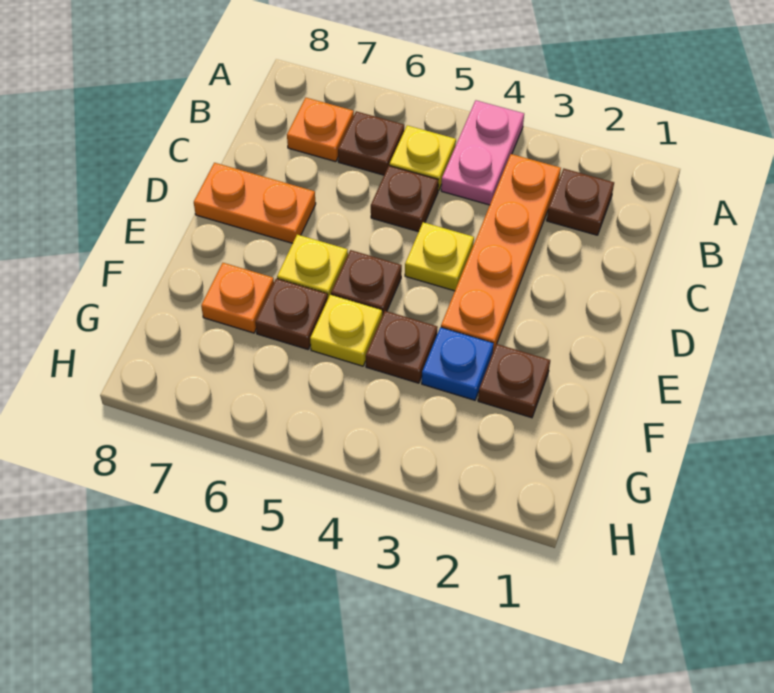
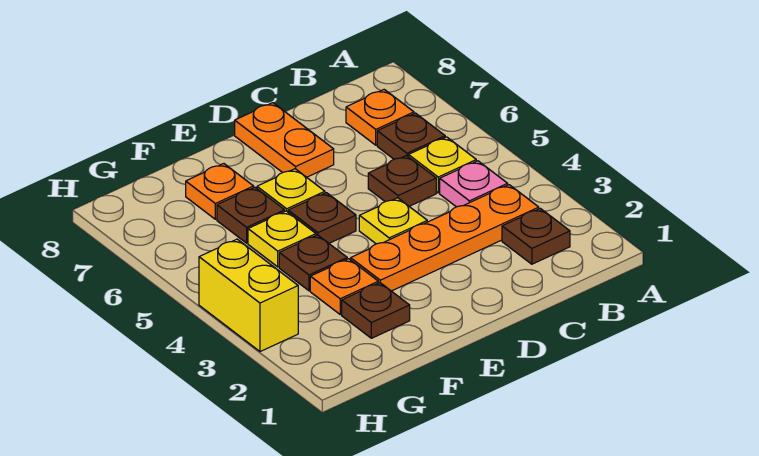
pink 1x2 plate [441,100,524,205] -> pink 1x1 plate [440,161,508,207]
blue 1x1 plate [422,327,494,400] -> orange 1x1 plate [310,259,378,314]
none -> yellow 1x2 brick [199,239,298,352]

